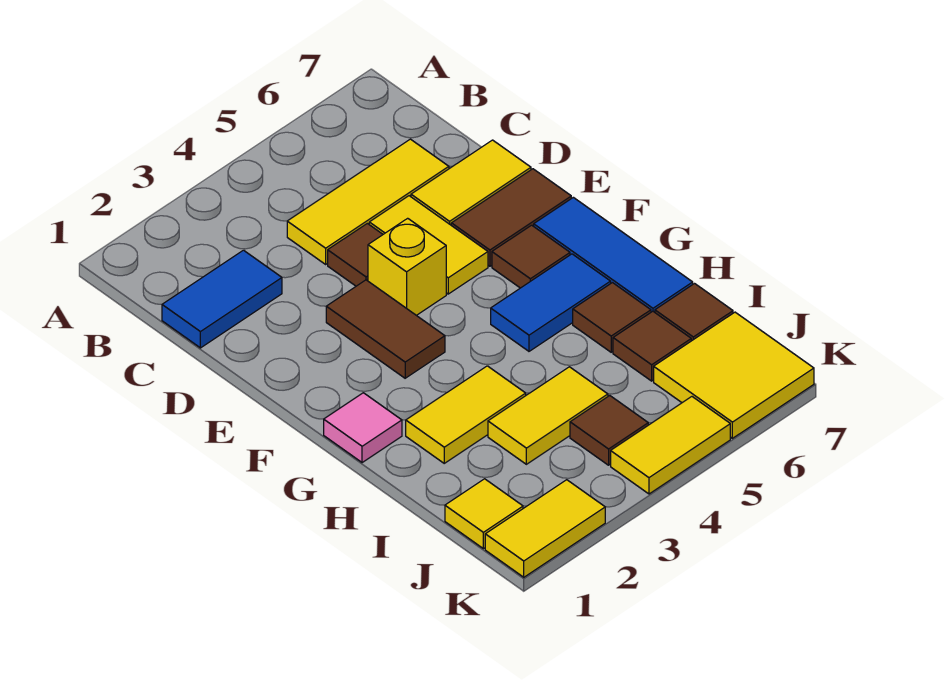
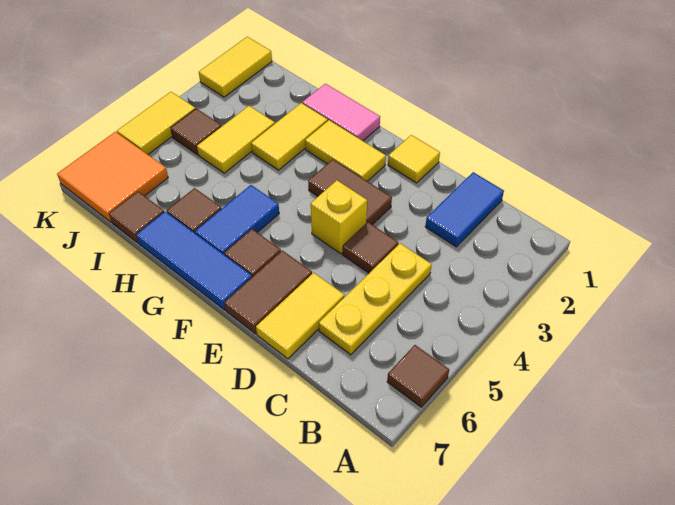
yellow 1x3 tile [287,139,449,264] -> yellow 1x3 plate [319,243,432,355]
yellow 1x2 tile [369,196,488,294] -> yellow 1x2 tile moved to [305,120,386,181]
pink 1x1 tile [324,393,402,463] -> pink 1x2 tile [302,84,380,141]
brown 1x1 tile [613,311,691,381] -> brown 1x1 tile moved to [387,345,449,407]
yellow 1x1 tile [445,479,523,549] -> yellow 1x1 tile moved to [388,135,440,183]
yellow 2x2 tile [654,312,814,438] -> orange 2x2 tile [57,132,168,222]

